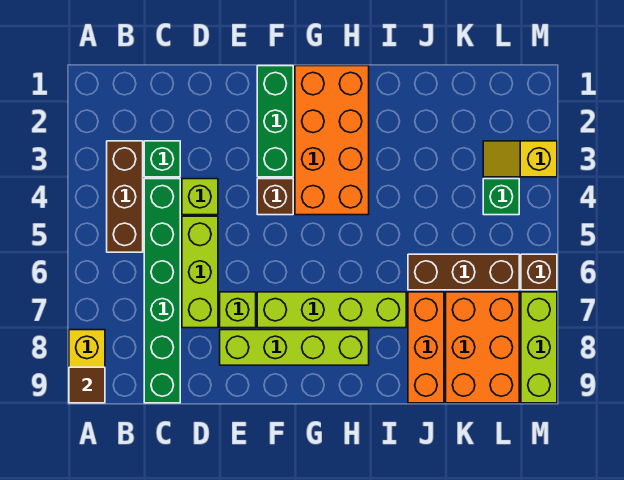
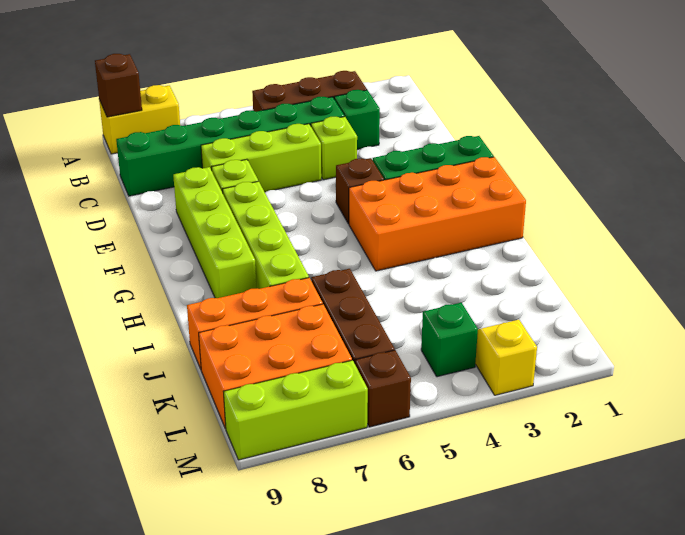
brown 1x1 tile [69,367,105,403] -> brown 1x1 brick [95,54,142,117]

